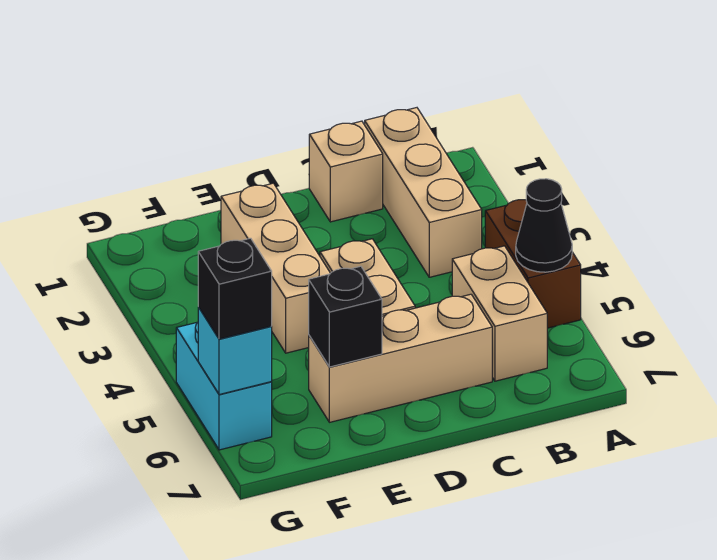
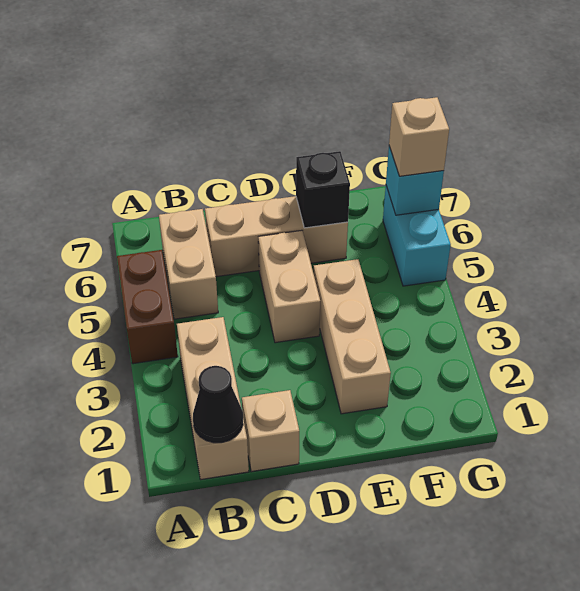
black 1x1 cone [516,179,572,272] -> black 1x1 cone moved to [193,366,243,443]
black 1x1 brick [198,238,272,339] -> tan 1x1 brick [389,97,449,176]

